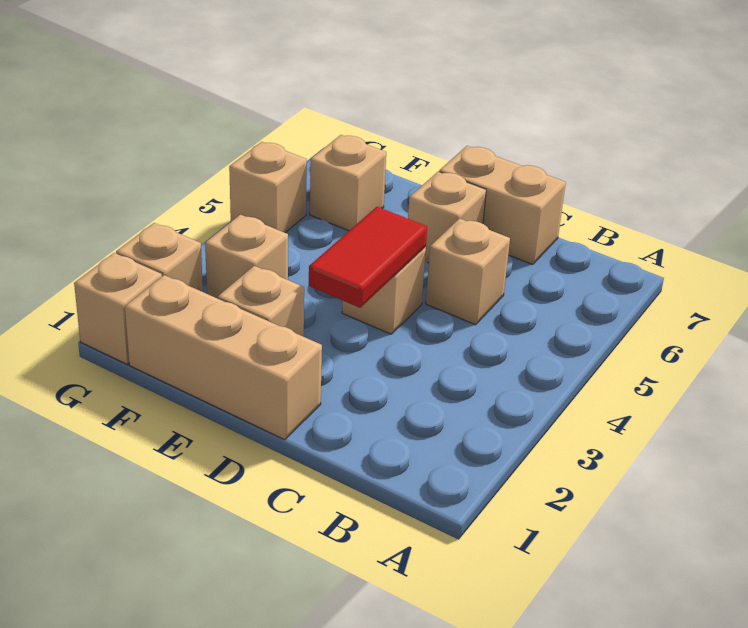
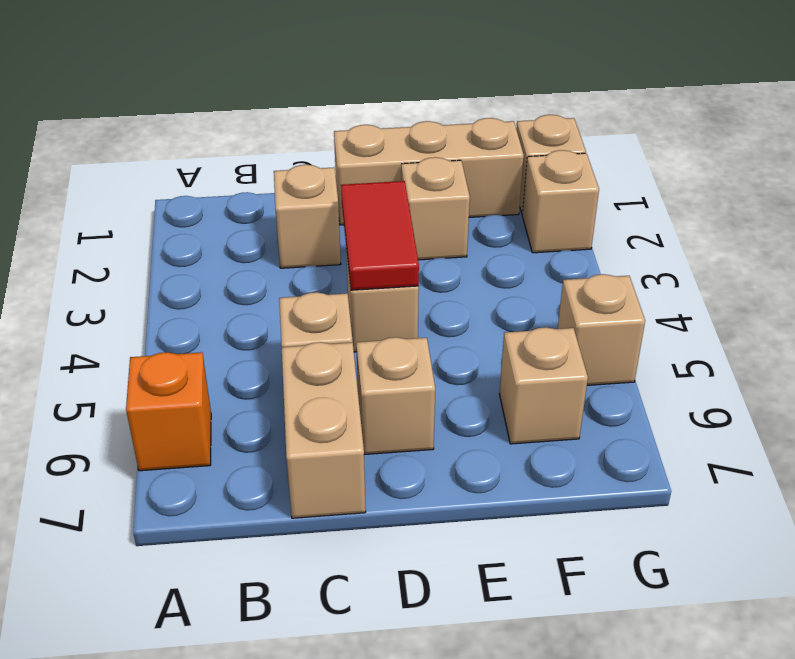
none -> orange 1x1 brick [126,352,211,471]
tan 1x2 brick [439,146,566,265] -> tan 1x2 brick turned to [282,342,366,518]
tan 1x1 brick [205,215,288,299] -> tan 1x1 brick moved to [274,165,341,268]

